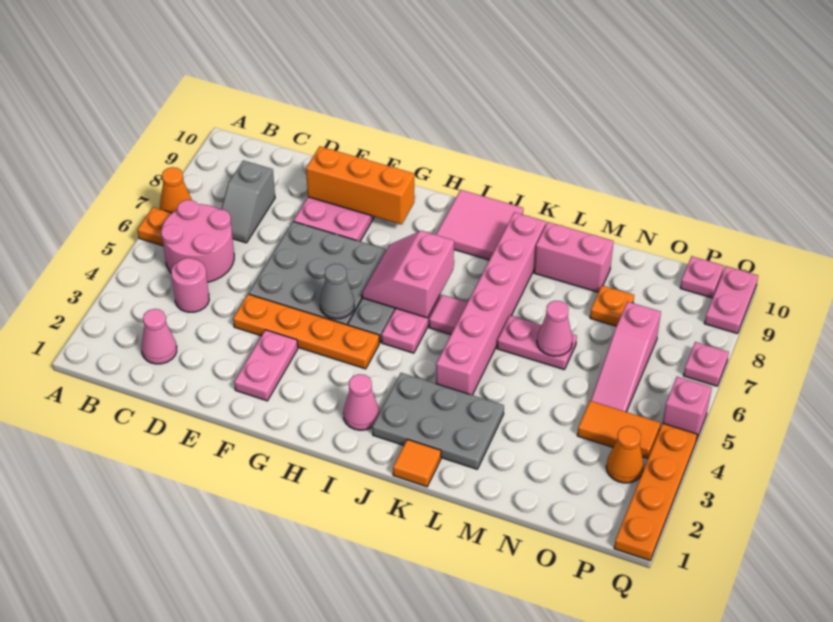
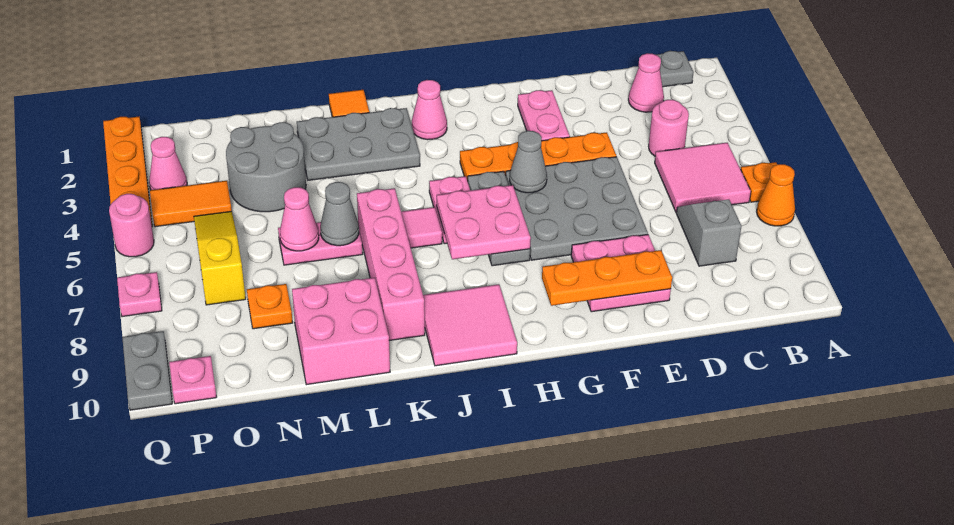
none -> grey 1x1 plate [656,51,694,87]
pink 2x2 round brick [161,200,234,282] -> pink 2x2 tile [655,143,751,212]
orange 1x3 brick [306,146,414,224] -> orange 1x3 plate [542,250,672,306]
pink 2x2 slope [362,231,454,318] -> pink 2x2 plate [437,185,531,259]
pink 1x6 brick [436,212,546,395] -> pink 1x4 brick [357,188,425,341]
none -> grey 1x1 cone [320,182,359,246]
pink 1x2 brick [534,222,613,292] -> pink 2x2 brick [292,278,390,385]
none -> grey 2x2 round brick [226,122,306,212]
pink 1x3 slope [591,302,661,412] -> yellow 1x3 slope [194,211,246,305]
orange 1x1 cone [606,426,644,483] -> pink 1x1 cone [149,137,187,190]
pink 1x1 brick [663,377,712,440] -> pink 1x1 round brick [109,194,154,257]
pink 1x2 plate [704,266,758,334] -> grey 1x2 plate [122,331,172,410]

